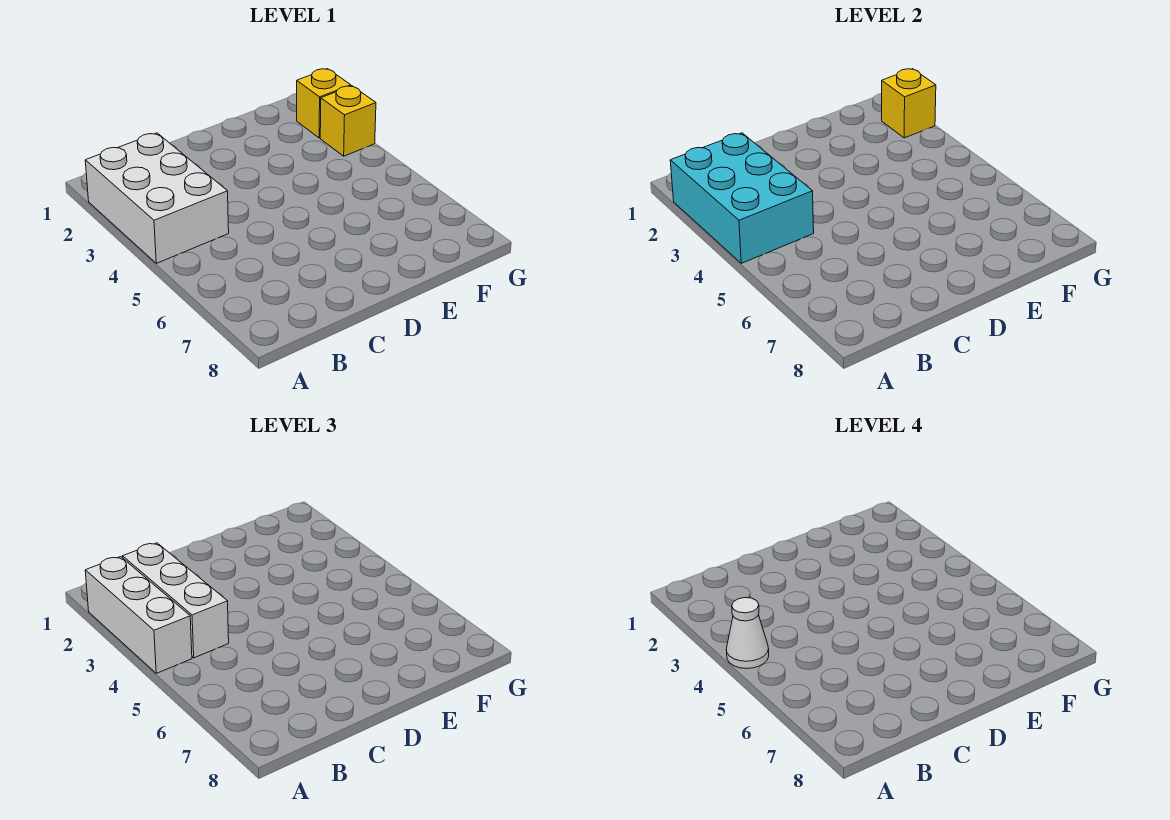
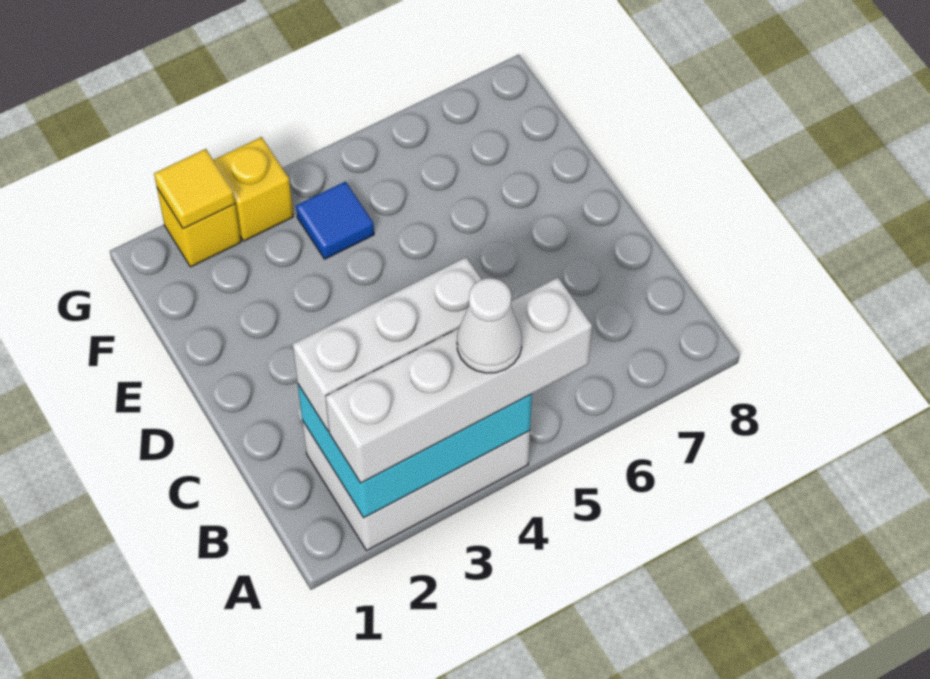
white 1x3 brick [85,557,192,673] -> white 1x4 brick [326,278,592,483]
none -> blue 1x1 tile [296,181,374,259]
yellow 1x1 brick [882,69,936,138] -> yellow 1x1 tile [154,149,235,229]

